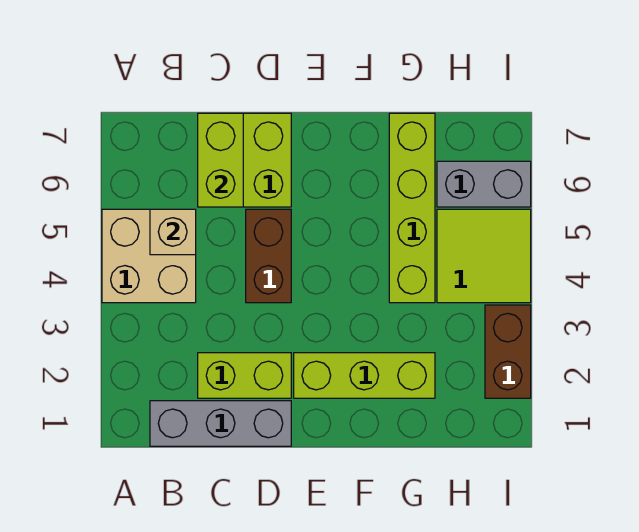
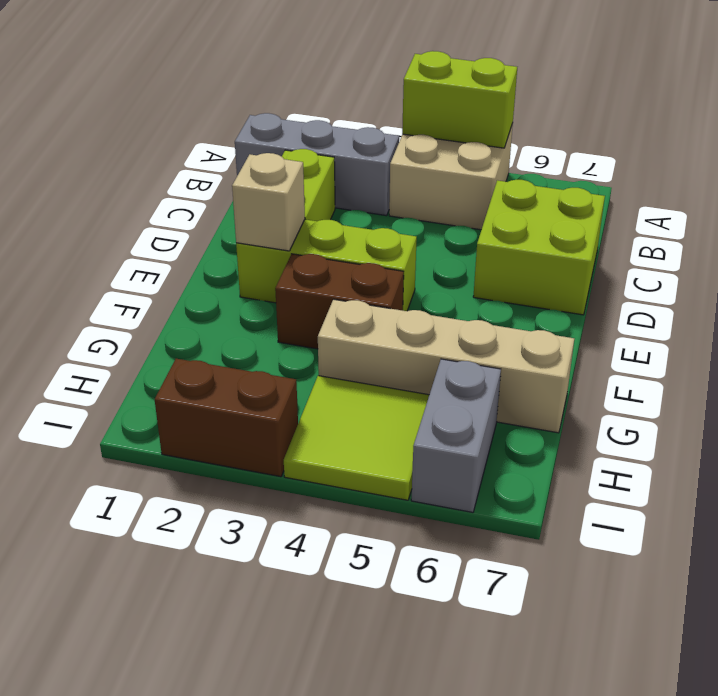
grey 1x3 brick [150,401,291,446] -> grey 1x3 brick turned to [235,113,399,216]
tan 1x1 brick [150,209,196,255] -> tan 1x1 brick moved to [232,153,305,251]
lime 1x2 brick [198,113,243,207] -> lime 1x2 brick moved to [402,51,517,148]
brown 1x2 brick [246,209,291,303] -> brown 1x2 brick moved to [275,254,404,349]
lime 1x3 brick [294,353,435,398] -> lime 1x3 brick turned to [236,219,417,311]
lime 1x4 brick [389,113,435,303] -> tan 1x4 brick [318,299,574,433]

